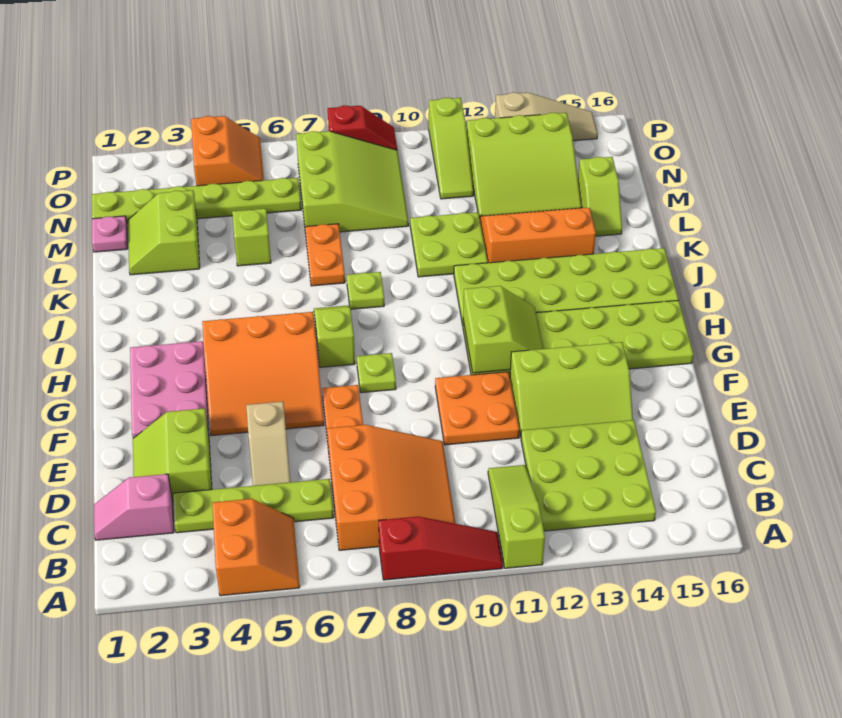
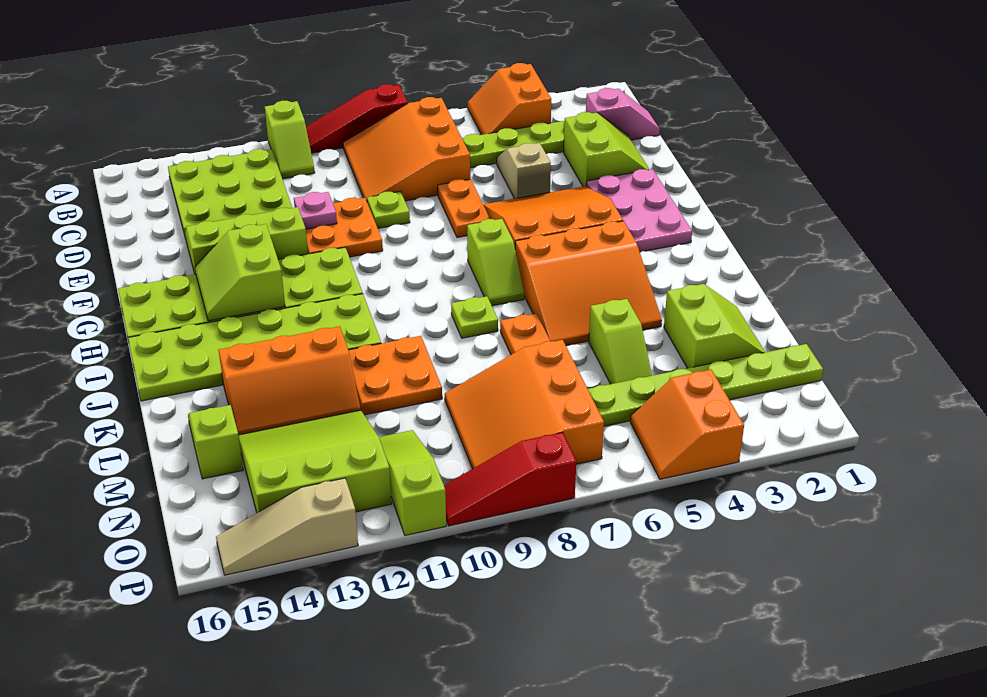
lime 1x3 slope [488,465,545,568] -> lime 1x2 slope [265,101,315,179]
lime 1x1 plate [357,353,396,393] -> lime 1x1 plate moved to [367,191,410,228]
lime 2x2 slope [463,286,543,373] -> lime 2x2 slope moved to [195,224,285,321]
none -> orange 3x3 slope [515,221,662,345]
lime 2x2 plate [410,212,488,277] -> orange 2x2 plate [348,336,442,415]
pink 1x1 plate [92,216,128,252] -> pink 1x1 plate moved to [294,192,337,229]
lime 3x3 slope [296,131,409,232] -> orange 3x3 slope [445,340,604,469]
red 1x2 slope [328,105,397,150] -> red 1x3 slope [444,432,576,526]

